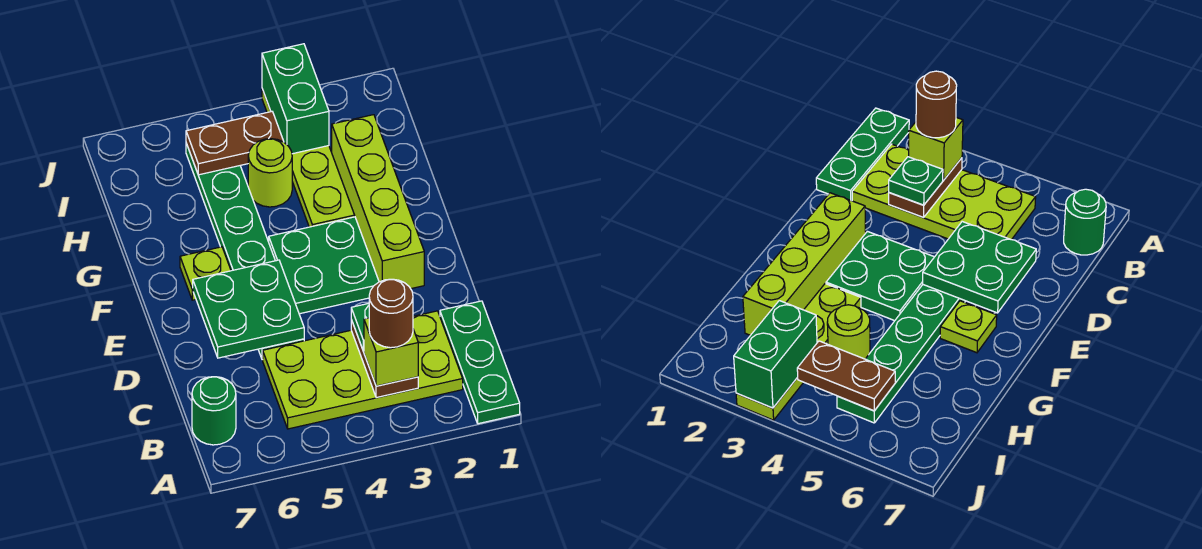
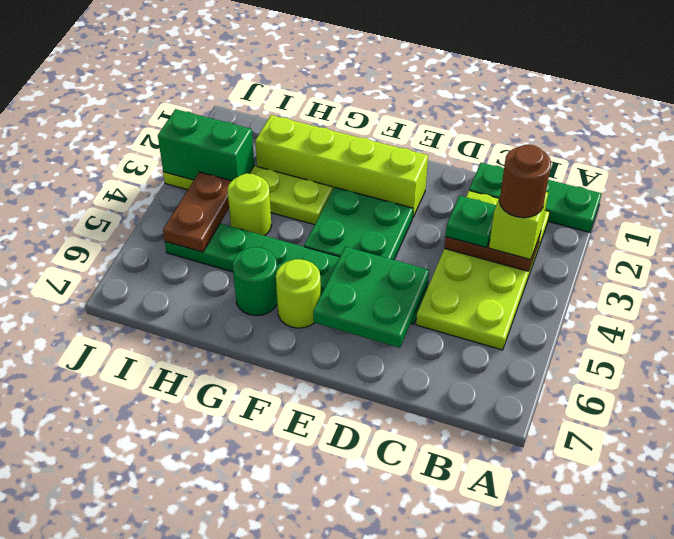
green 1x1 round brick [192,377,236,445] -> green 1x1 round brick moved to [233,247,277,316]
lime 1x1 plate [180,247,231,300] -> lime 1x1 round brick [276,259,321,328]

